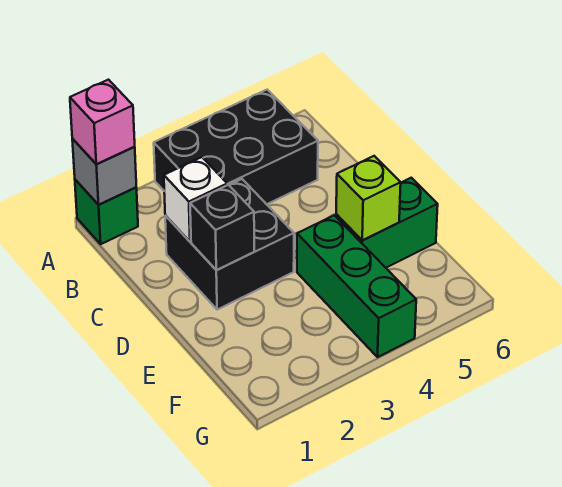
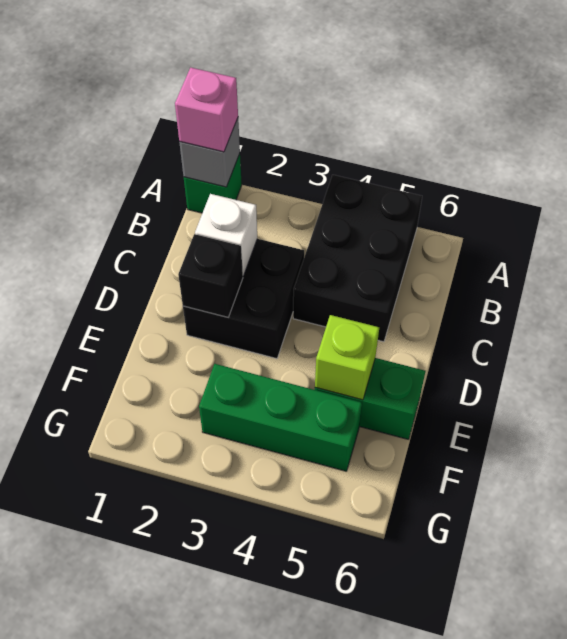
black 2x3 brick [154,90,318,204] -> black 2x3 brick turned to [293,175,422,342]
green 1x3 brick [297,215,416,357] -> green 1x3 brick turned to [199,364,362,471]

